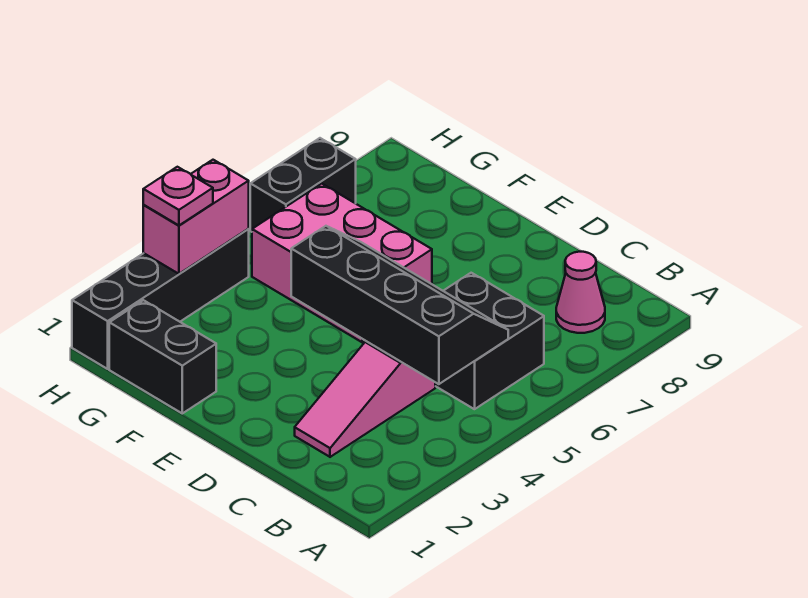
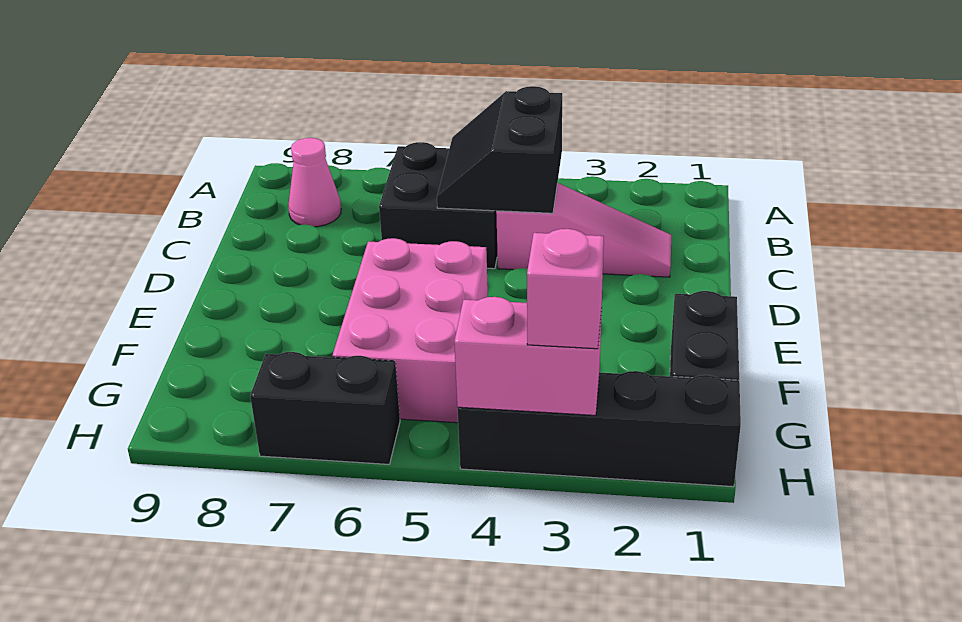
black 2x4 slope [291,226,508,384] -> black 2x2 slope [437,86,562,213]
pink 1x1 plate [143,167,213,225] -> pink 1x1 brick [527,229,604,349]

